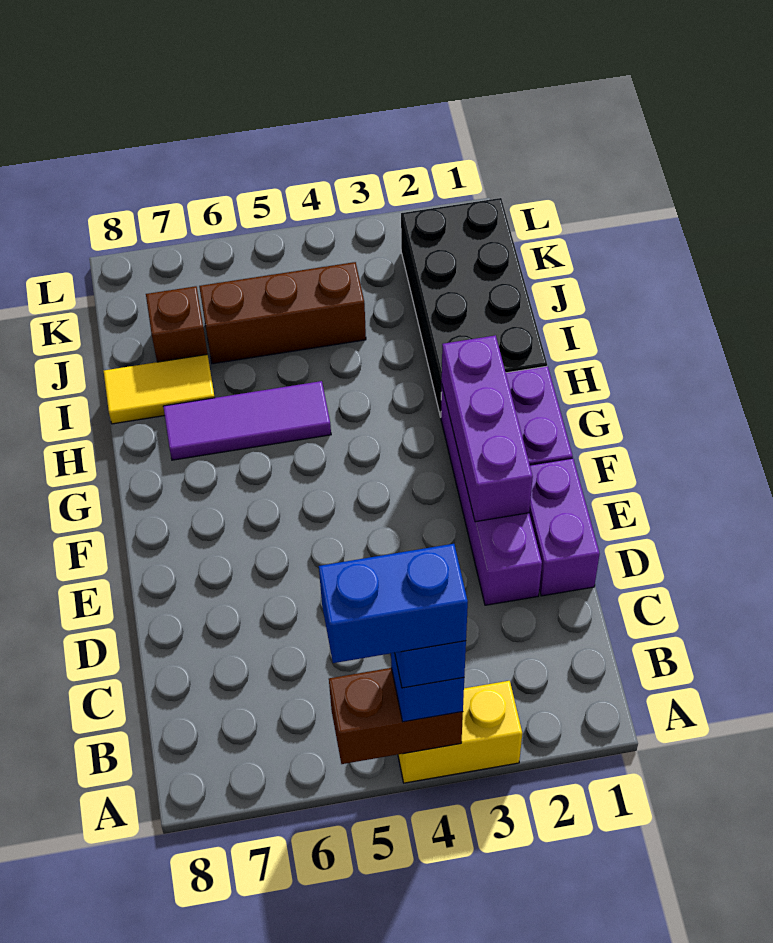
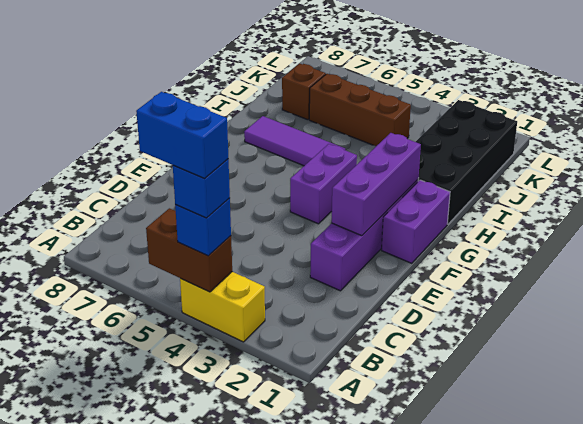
purple 1x2 brick [529,458,600,596] -> purple 1x2 brick moved to [290,144,357,224]
yellow 1x2 tile [104,354,215,424] -> none

